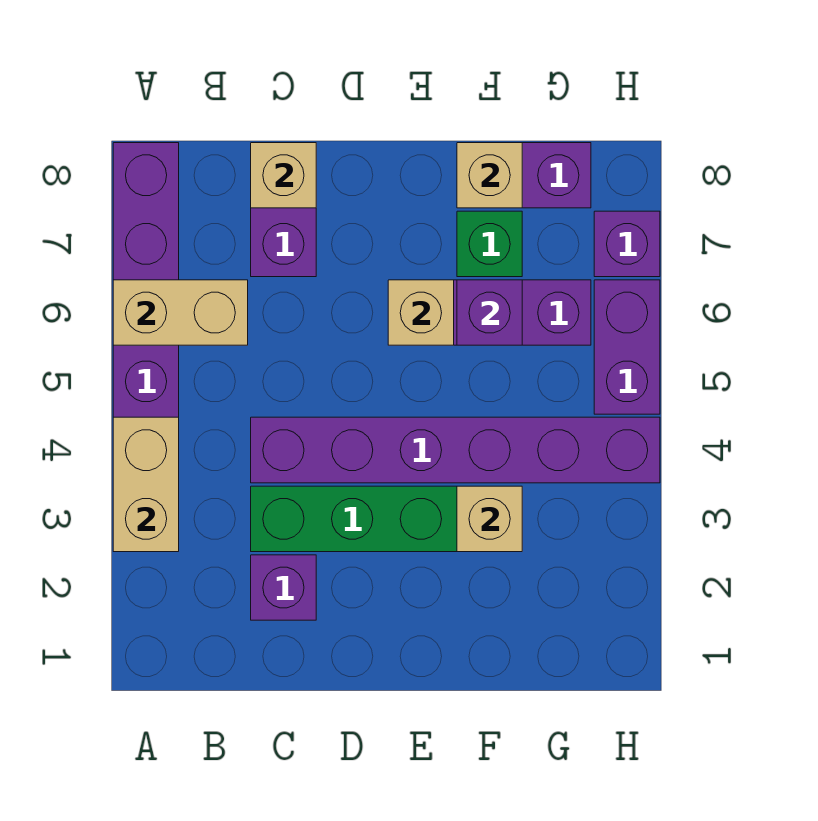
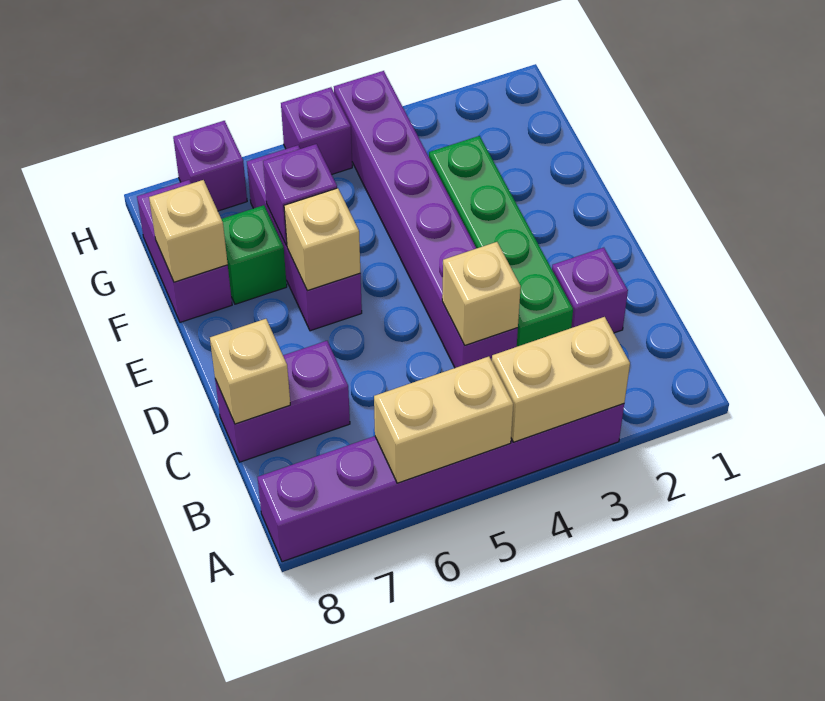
tan 1x2 brick [113,280,248,345] -> tan 1x2 brick turned to [374,357,513,483]
tan 1x1 brick [457,486,522,552] -> tan 1x1 brick moved to [442,242,521,345]
purple 1x2 brick [594,280,660,414] -> purple 1x1 brick [281,87,352,175]

